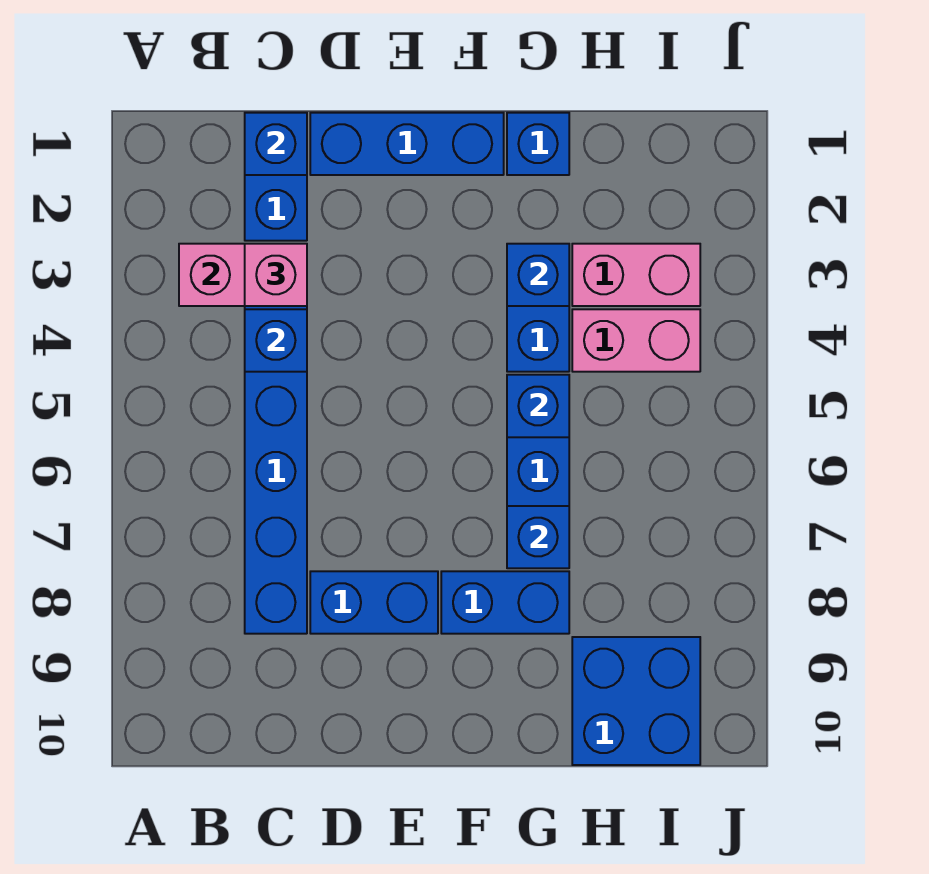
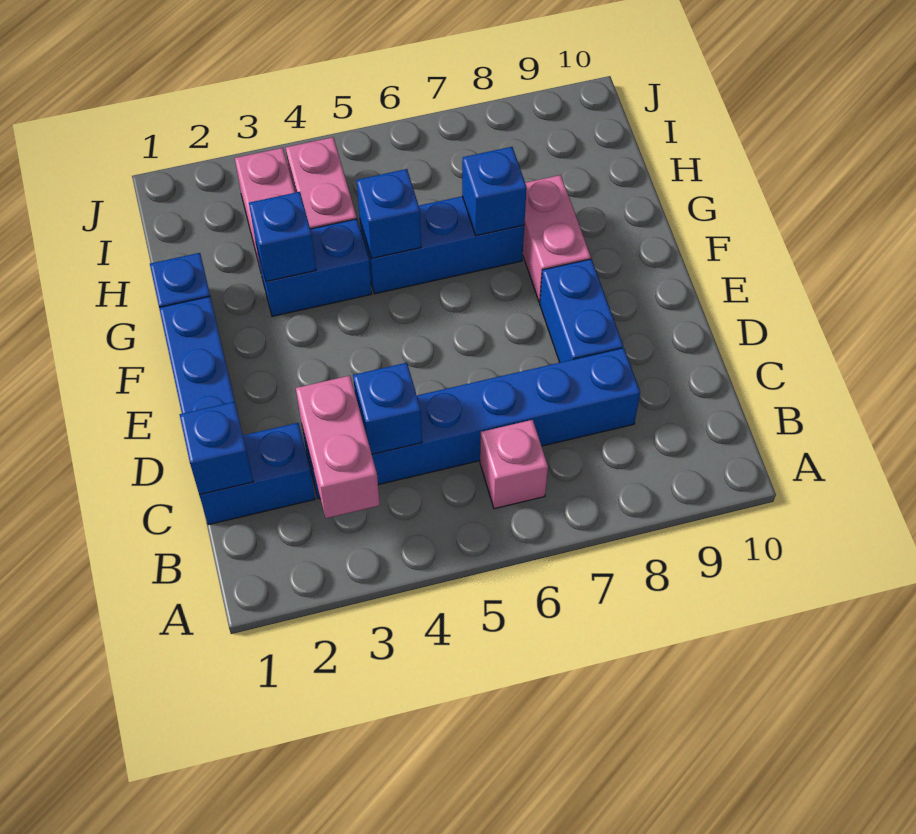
pink 1x1 brick [245,244,307,306] -> pink 1x1 brick moved to [480,420,548,509]
blue 1x2 brick [441,571,569,634] -> pink 1x2 brick [523,175,591,303]
blue 2x2 brick [572,637,700,765] -> none

